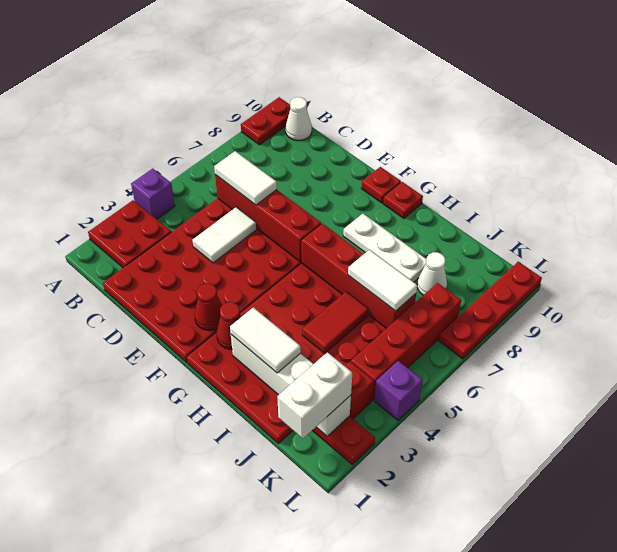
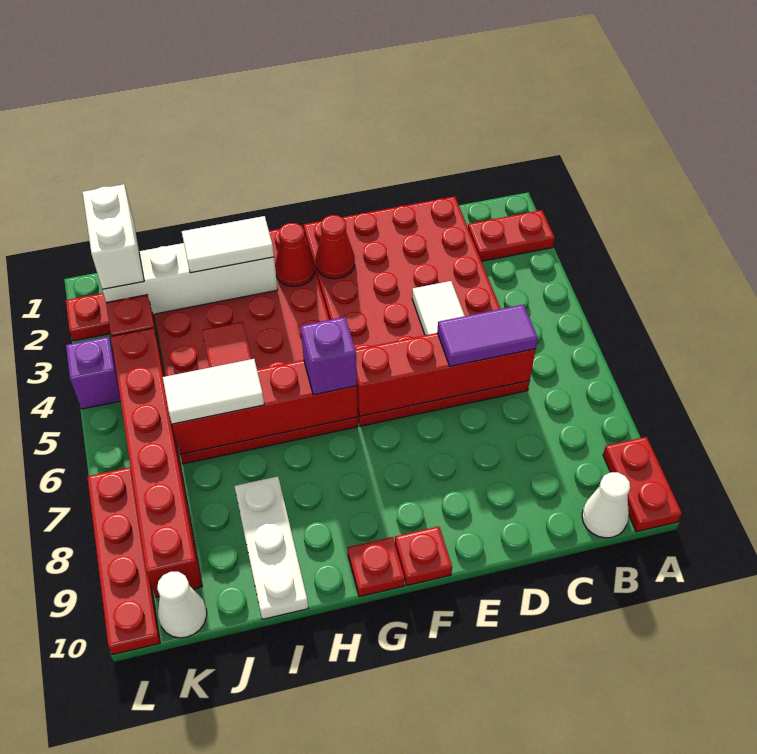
red 2x2 plate [88,200,171,268] -> red 1x2 plate [468,210,555,261]
purple 1x1 brick [131,169,175,219] -> purple 1x1 brick moved to [301,317,357,395]
white 1x2 tile [214,151,277,205] -> purple 1x2 tile [437,304,538,366]
white 1x3 plate [343,214,426,282] -> white 1x3 plate turned to [234,476,308,619]
white 1x1 cone [417,252,447,295] -> white 1x1 cone moved to [157,572,207,638]
red 1x4 brick [351,283,461,400] -> red 1x6 brick [111,328,202,597]

